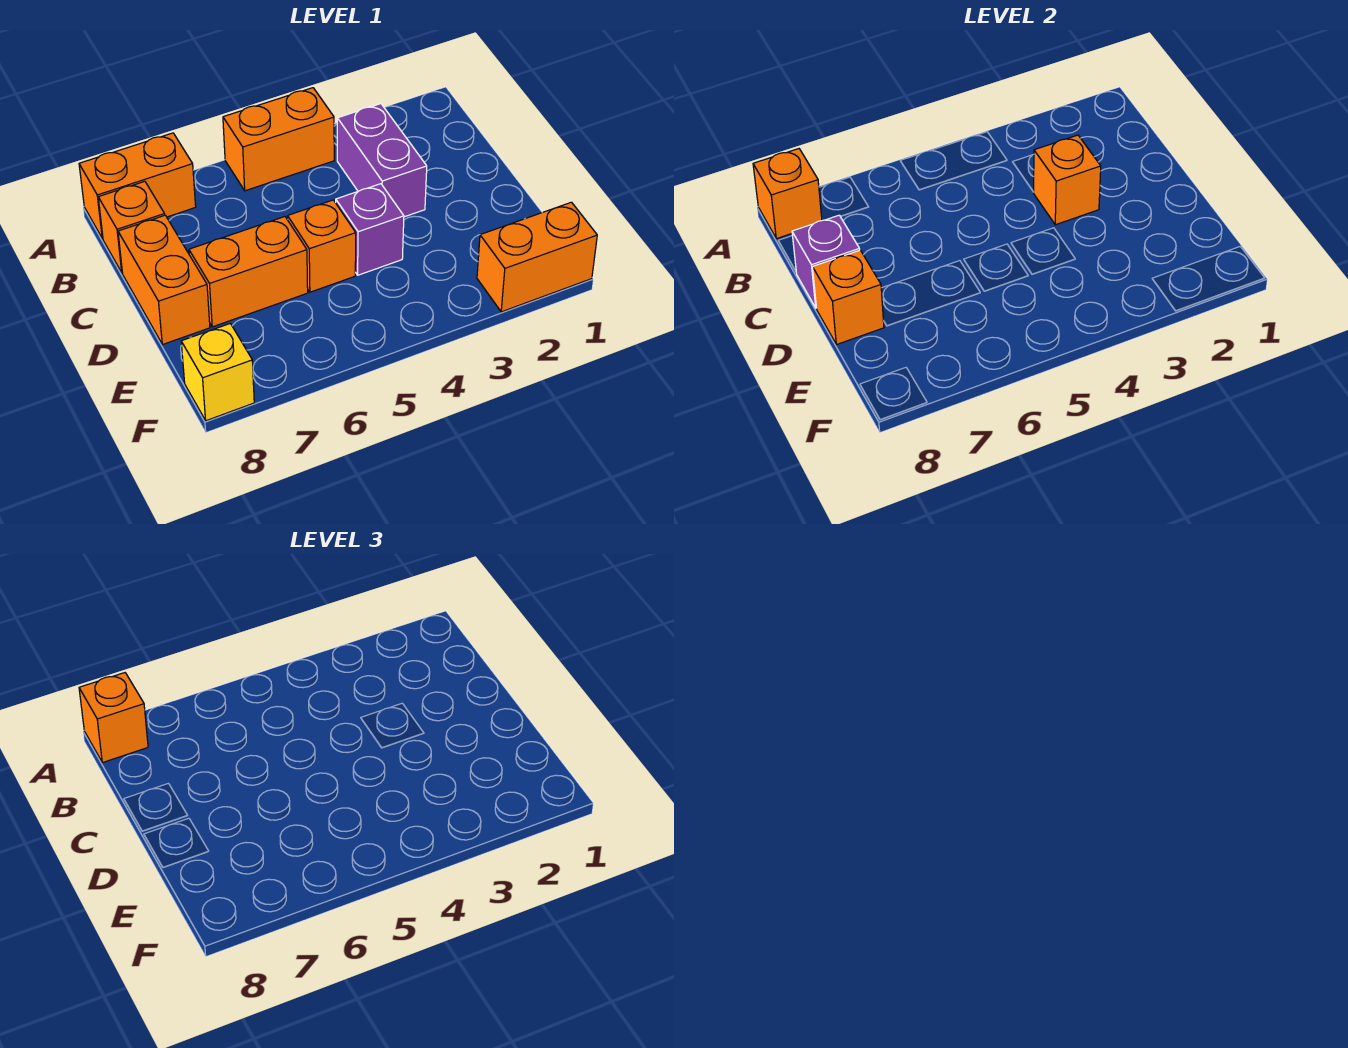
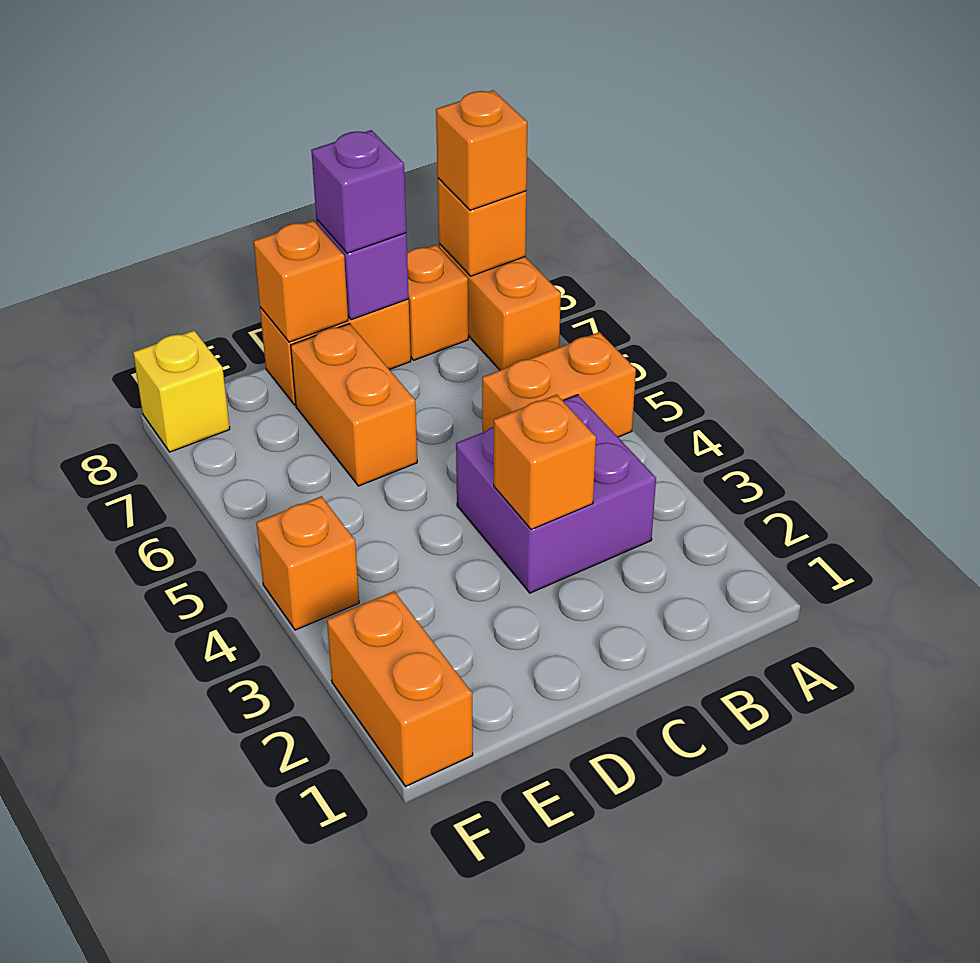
orange 1x2 brick [223,88,334,191] -> orange 1x2 brick turned to [482,332,636,437]
purple 1x2 brick [337,104,427,217] -> purple 2x2 brick [456,395,656,593]
purple 1x1 brick [335,184,404,275] -> purple 1x1 brick moved to [311,130,406,253]
orange 1x1 brick [287,200,356,292] -> orange 1x1 brick moved to [256,496,359,630]

